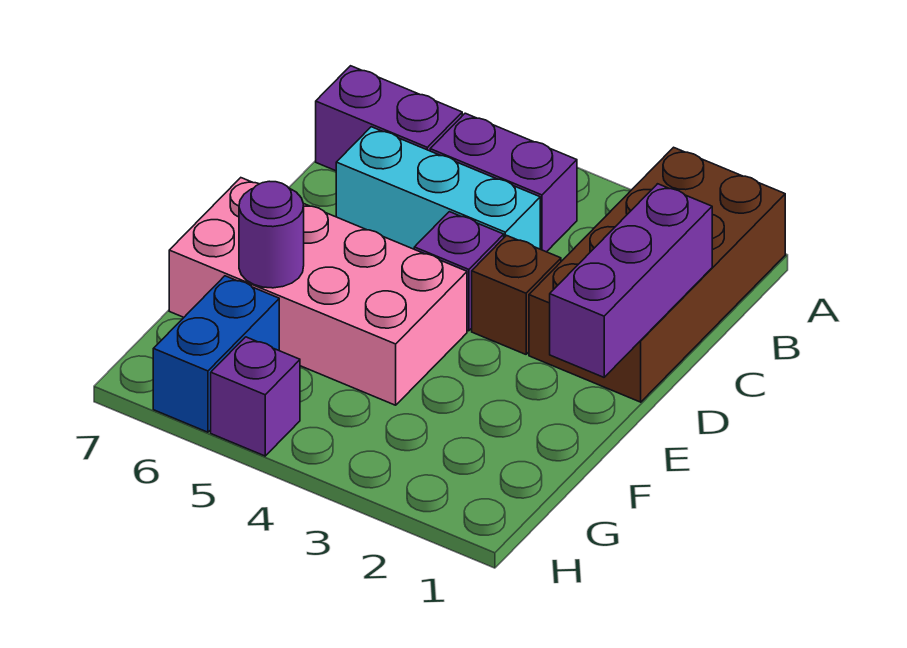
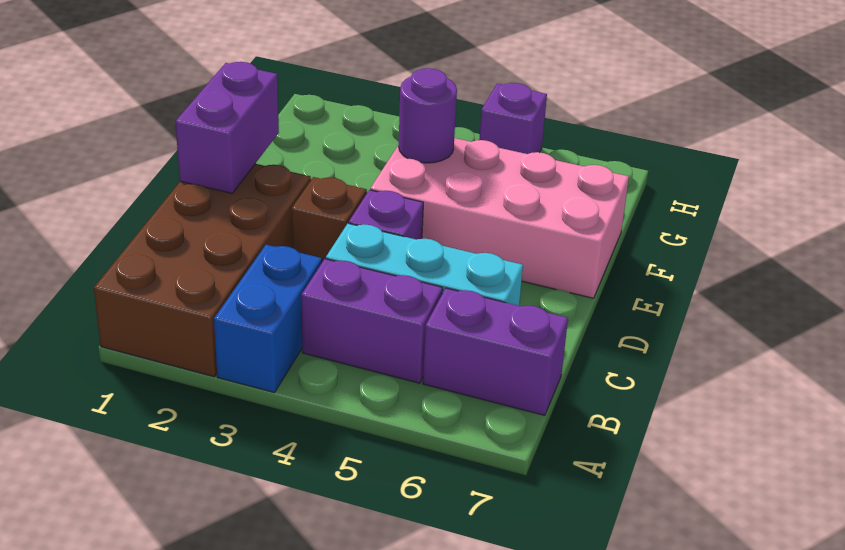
purple 1x3 brick [550,184,712,377] -> purple 1x2 brick [175,62,279,193]
purple 1x1 round brick [239,181,304,288] -> purple 1x1 round brick moved to [399,68,457,163]
blue 1x2 brick [153,276,279,432] -> blue 1x2 brick moved to [214,245,322,393]

